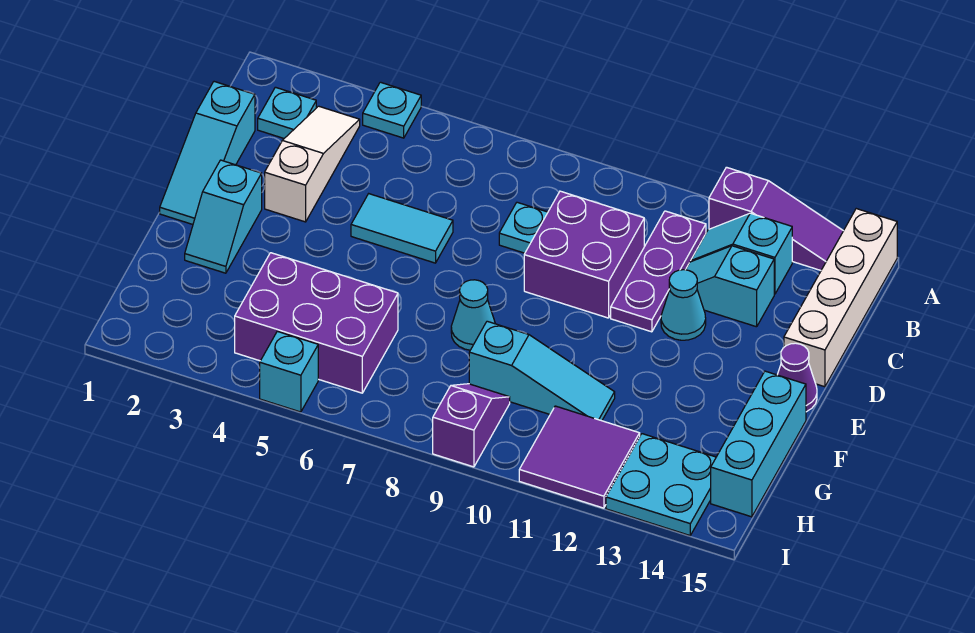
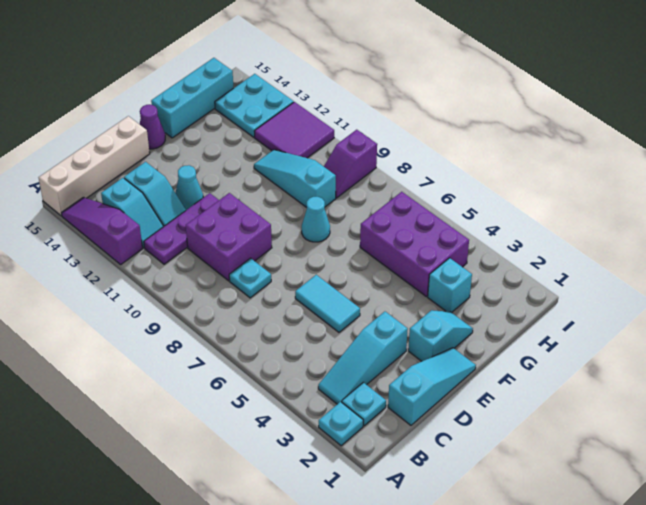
cyan 1x1 plate [363,82,421,138] -> cyan 1x1 plate moved to [319,402,363,446]
white 1x3 slope [265,106,360,222] -> cyan 1x3 slope [318,312,408,404]
cyan 1x1 brick [260,331,318,412] -> cyan 1x1 brick moved to [428,258,472,313]

